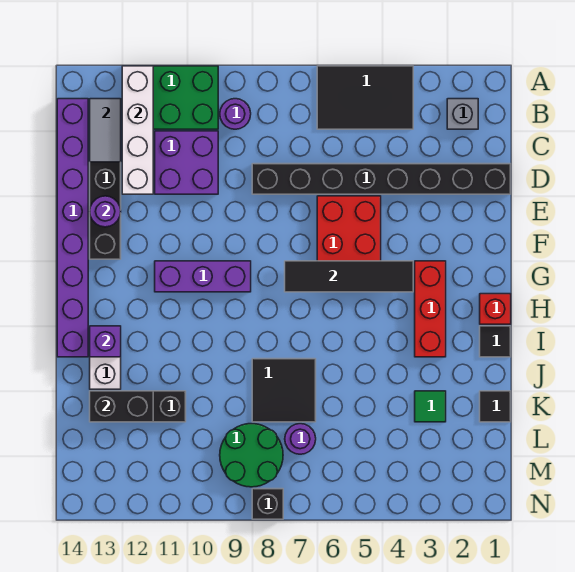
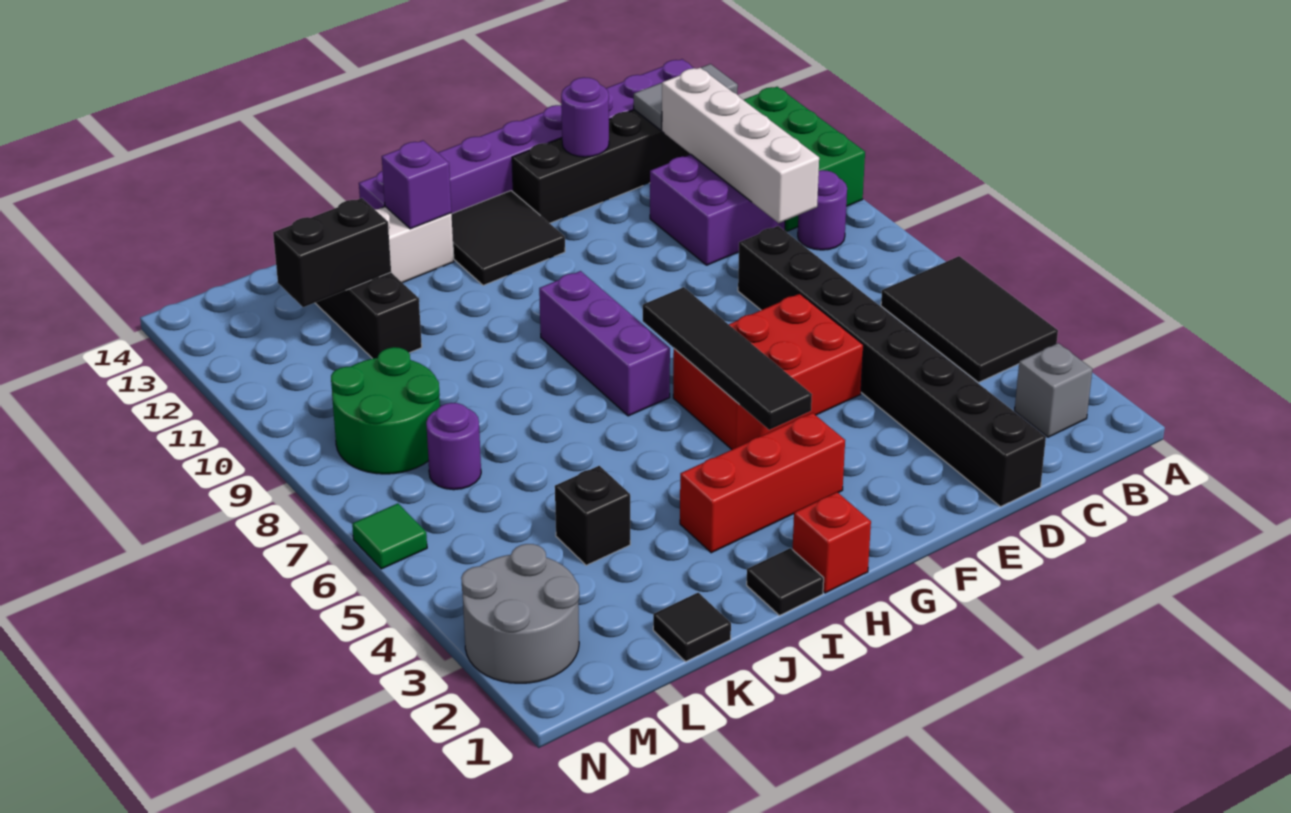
white 1x4 brick [122,66,153,194] -> white 1x4 brick turned to [662,68,819,223]
purple 1x3 brick [155,261,251,292] -> purple 1x3 brick moved to [539,271,670,416]
black 2x2 tile [252,359,316,422] -> black 2x2 tile moved to [452,191,565,285]
green 1x1 tile [415,391,446,422] -> green 1x1 tile moved to [352,503,427,569]
black 1x2 brick [90,391,153,422] -> black 1x2 brick turned to [273,198,391,307]
none -> grey 2x2 round brick [461,544,579,683]
black 1x1 brick [252,489,283,519] -> black 1x1 brick moved to [555,466,630,565]

